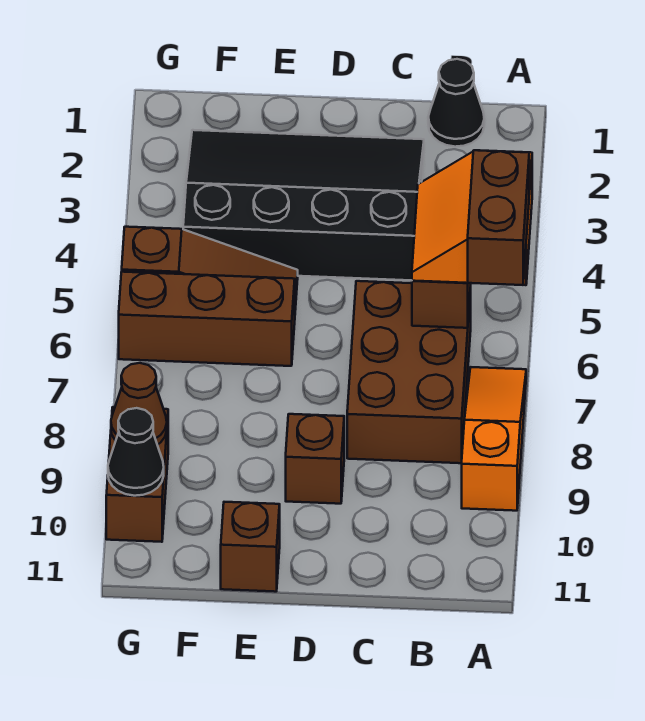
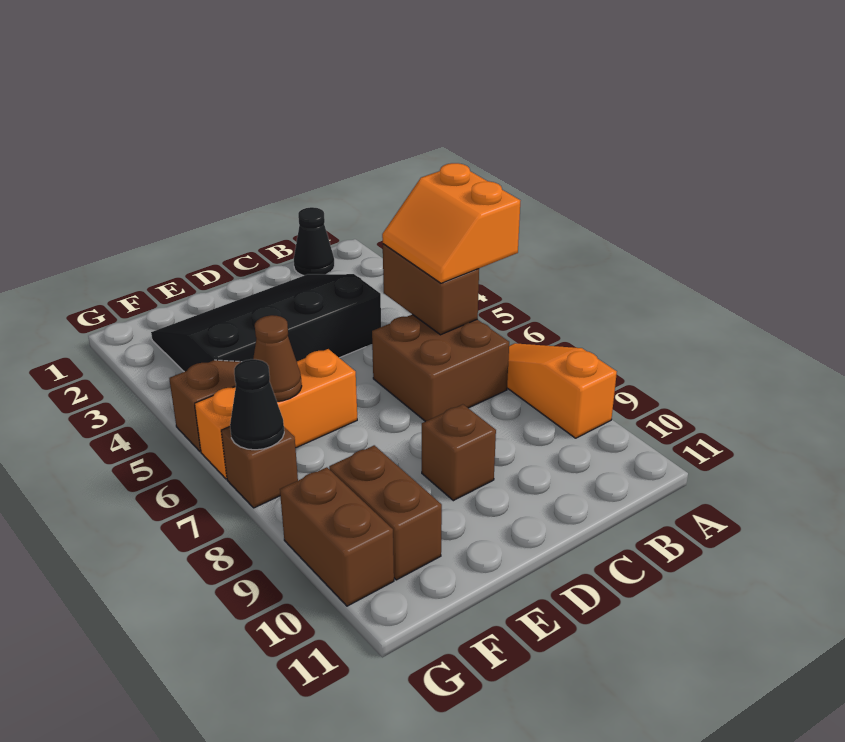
brown 1x2 brick [468,150,529,285] -> brown 1x2 brick moved to [329,445,442,580]
brown 2x3 brick [347,281,471,463] -> brown 2x2 brick [372,314,509,422]
brown 1x3 brick [119,272,295,366] -> orange 1x3 brick [195,349,357,479]
brown 1x1 brick [221,502,280,592] -> brown 1x1 brick moved to [221,427,298,508]
brown 1x1 cone [111,363,167,445] -> brown 1x1 cone moved to [253,315,302,401]
black 1x1 cone [108,408,164,496] -> black 1x1 cone moved to [230,359,284,450]

